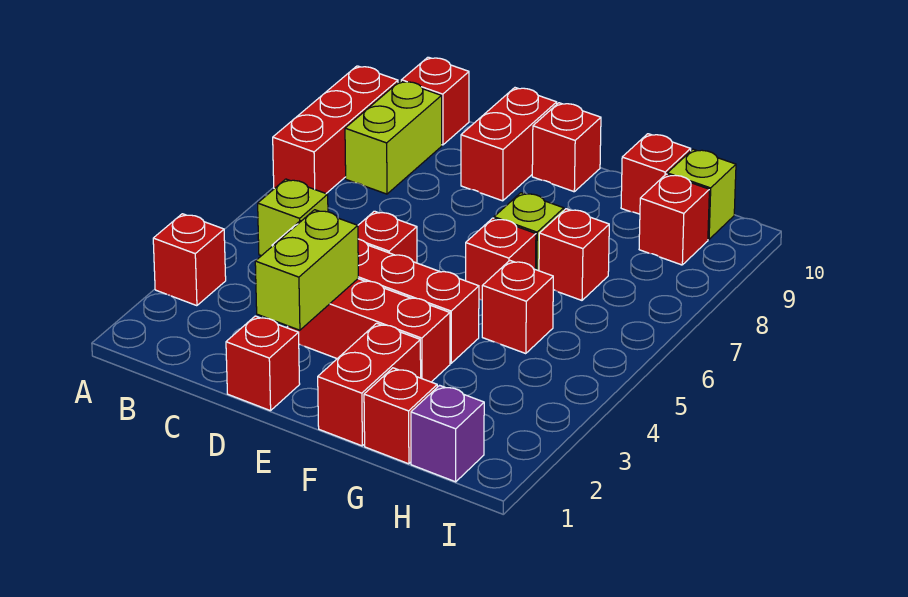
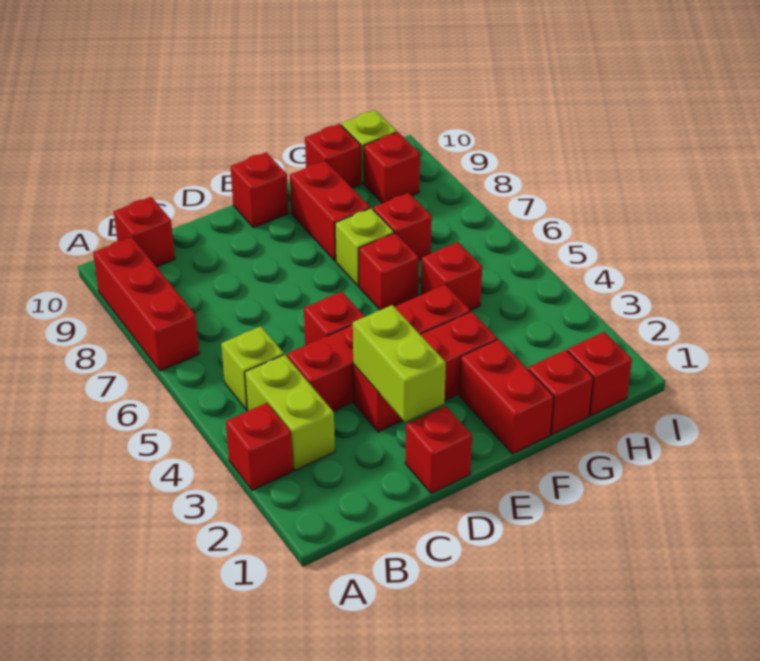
lime 1x2 brick [345,81,442,194] -> lime 1x2 brick moved to [245,355,335,470]
red 1x2 brick [461,88,557,201] -> red 1x2 brick moved to [290,161,370,261]
purple 1x1 brick [411,385,484,482] -> red 1x1 brick [567,332,632,416]

